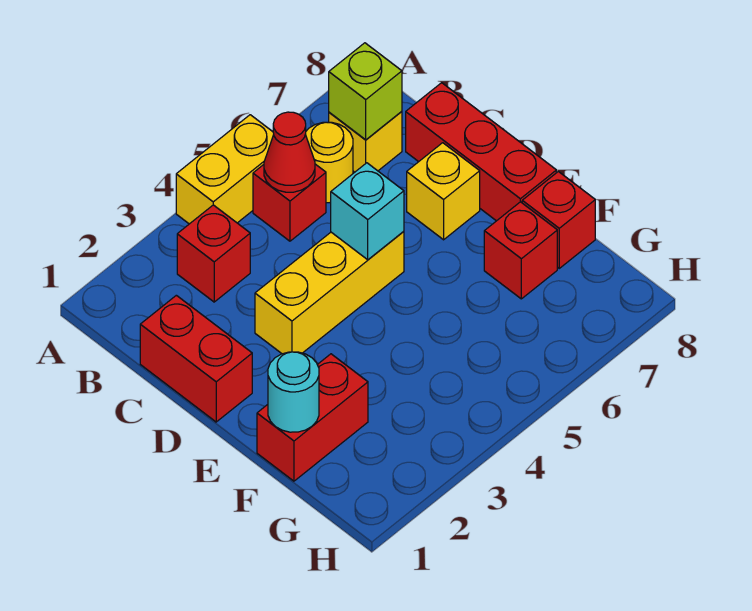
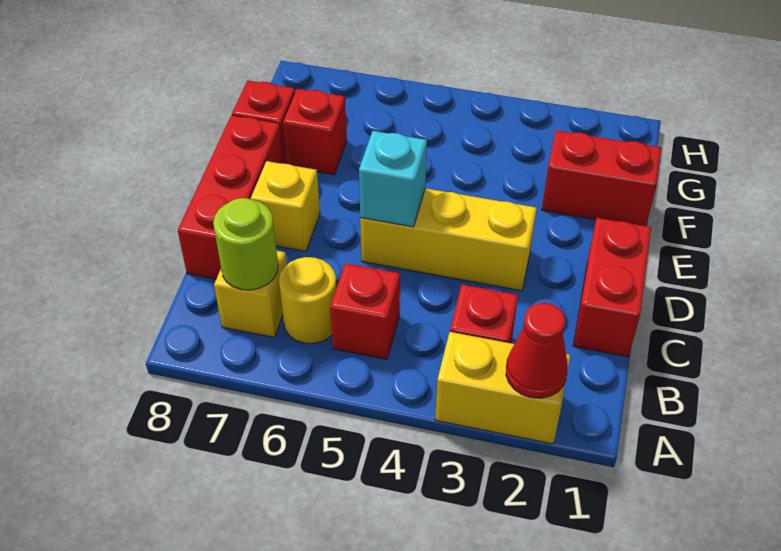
yellow 1x2 brick [176,115,274,224] -> yellow 1x2 brick moved to [435,332,570,444]
red 1x1 cone [264,112,315,192] -> red 1x1 cone moved to [506,303,568,398]
lime 1x1 brick [329,43,402,140] -> lime 1x1 round brick [213,198,278,290]
cyan 1x1 round brick [268,352,319,432] -> none

